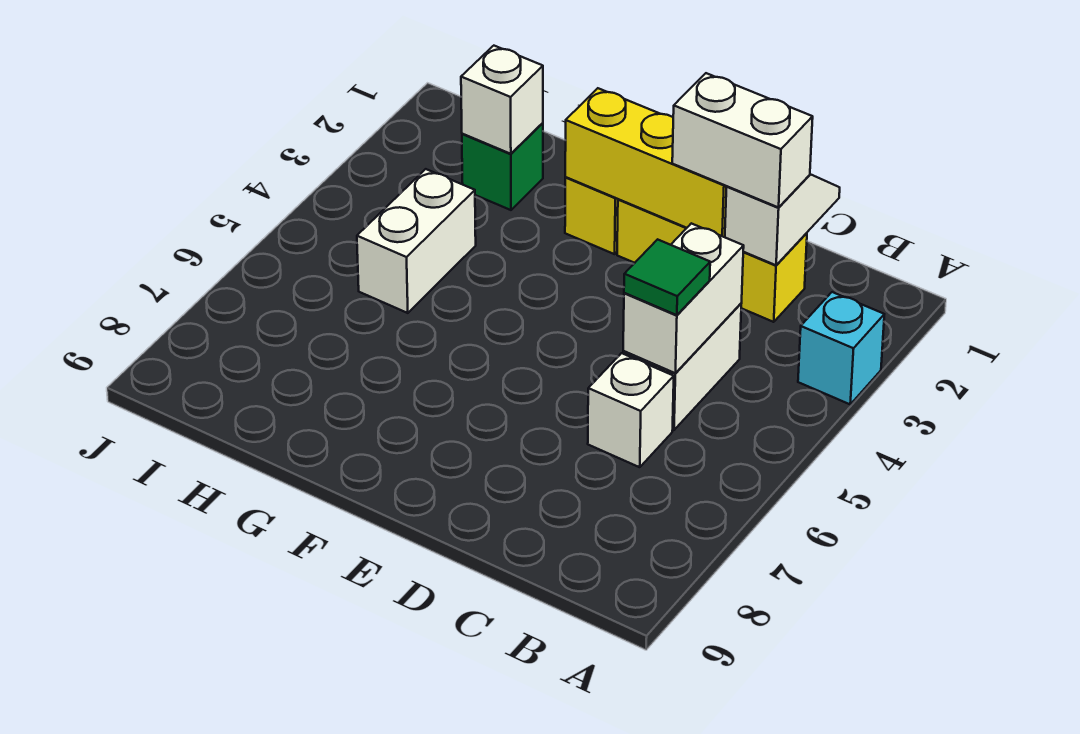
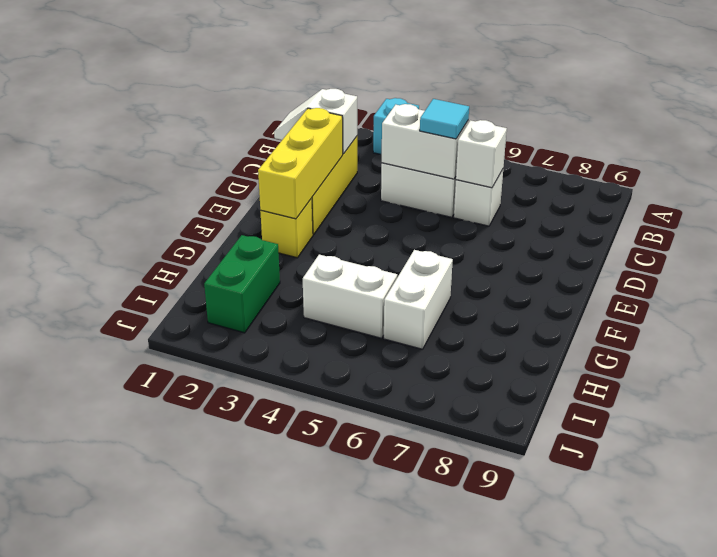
white 1x2 brick [672,73,813,208] -> white 1x2 brick moved to [384,250,453,349]
green 1x1 tile [624,239,710,315] -> cyan 1x1 tile [420,99,469,139]
green 1x1 brick [462,123,543,210] -> green 1x2 brick [204,235,280,333]
white 1x1 brick [461,46,543,154] -> white 1x1 brick moved to [456,120,507,188]

